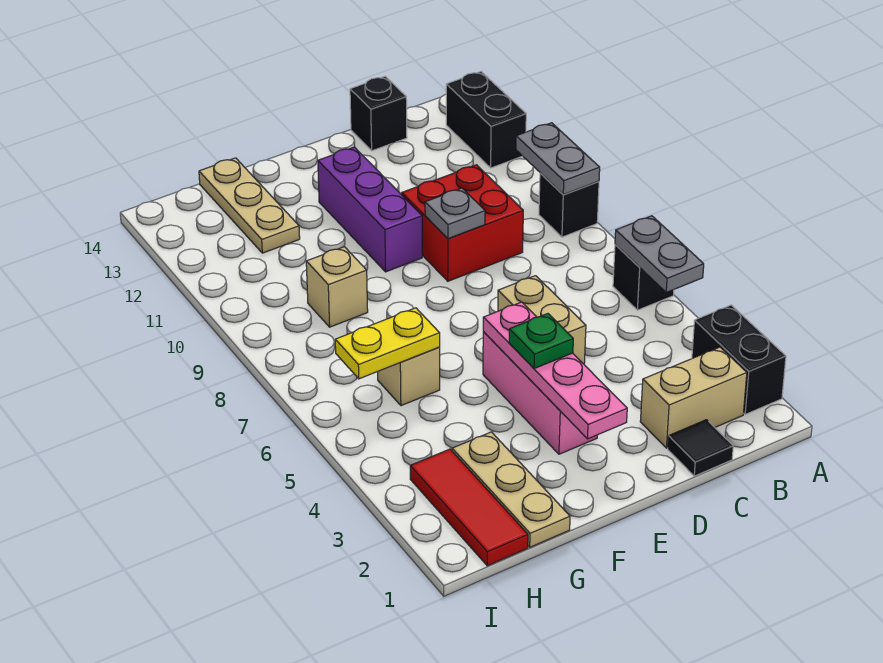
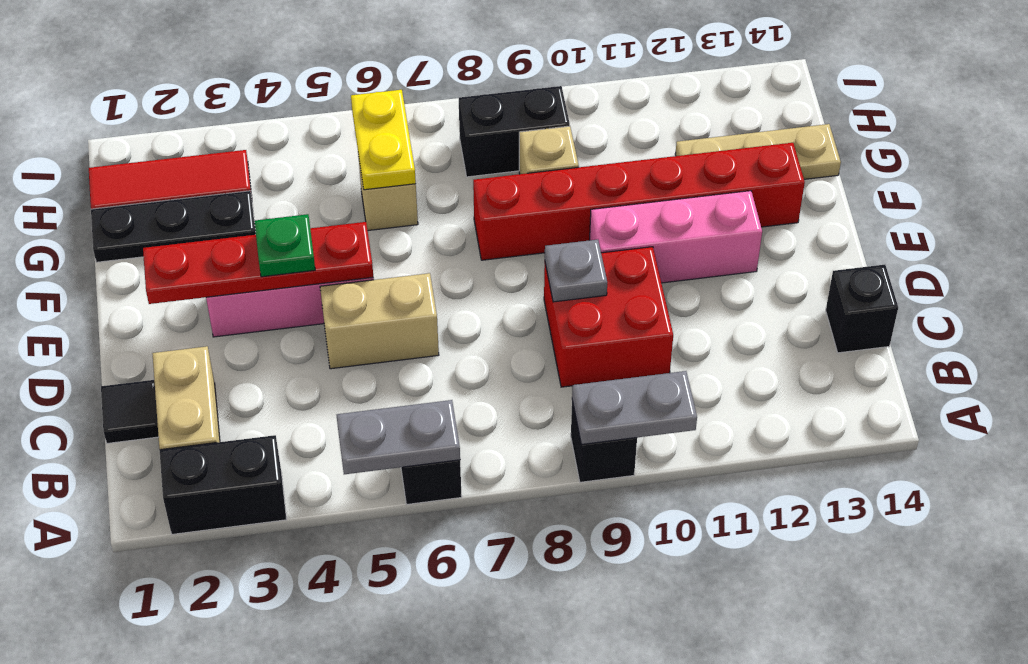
black 1x2 brick [446,72,526,168] -> black 1x2 brick moved to [459,86,570,177]
pink 1x4 plate [483,302,627,439] -> red 1x4 plate [143,222,373,304]
purple 1x3 brick [318,147,422,272] -> pink 1x3 brick [590,191,762,283]
none -> red 1x6 brick [473,143,805,260]
tan 1x3 plate [452,432,570,547] -> black 1x3 plate [91,191,256,262]

